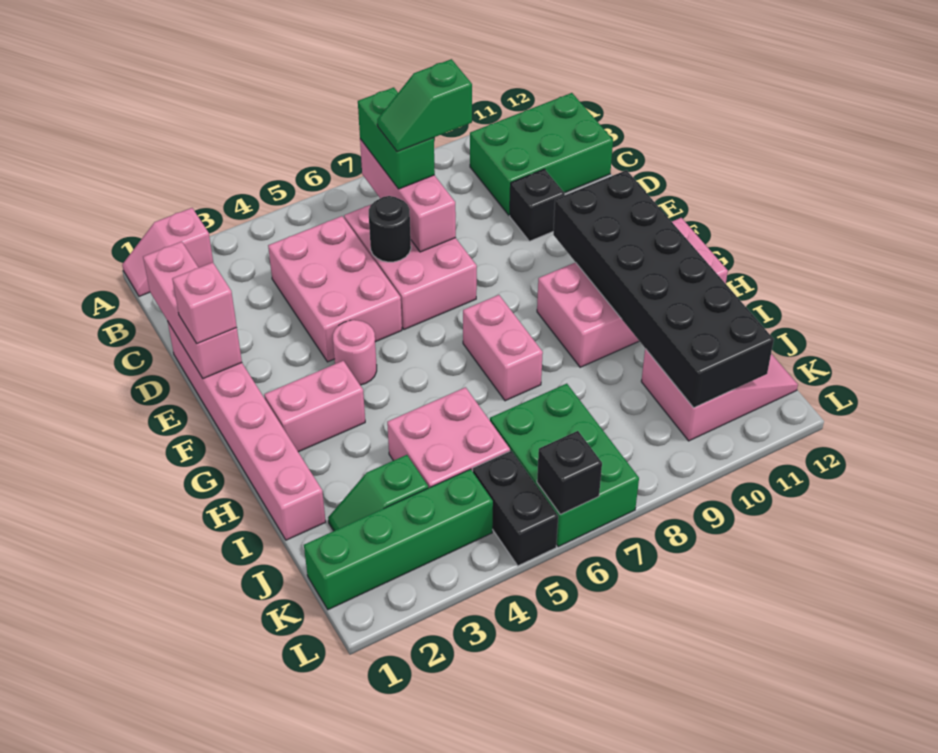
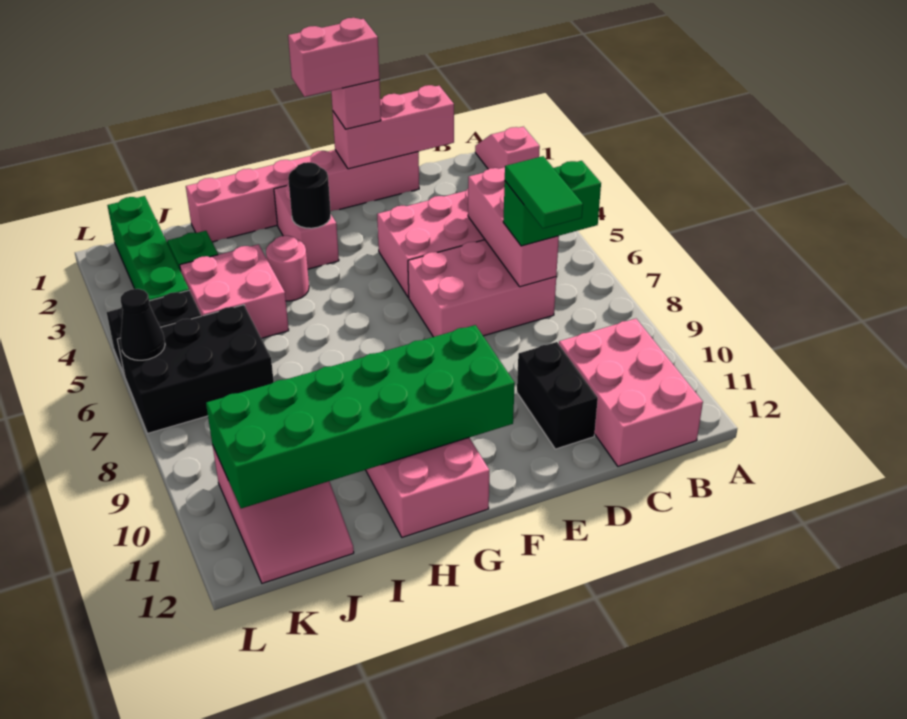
pink 1x3 brick [360,139,456,252] -> pink 1x3 brick turned to [468,168,559,287]
green 2x3 brick [470,93,613,216] -> pink 2x3 brick [559,319,703,466]
green 1x2 slope [377,59,472,152] -> green 1x2 tile [505,156,583,228]
black 1x1 round brick [369,196,411,262] -> black 1x1 round brick moved to [288,162,331,228]
black 1x1 brick [510,169,565,241] -> black 1x2 brick [517,342,598,449]
pink 1x1 round brick [333,320,377,385] -> pink 1x1 round brick moved to [266,236,309,301]
black 2x6 brick [553,170,774,408] -> green 2x6 brick [206,325,515,508]
pink 1x2 brick [463,295,543,401] -> pink 1x2 brick moved to [288,18,379,97]
green 2x3 brick [490,384,639,547] -> black 2x3 brick [117,305,274,433]
black 1x1 brick [537,431,602,515] -> black 1x1 cone [120,289,165,360]

